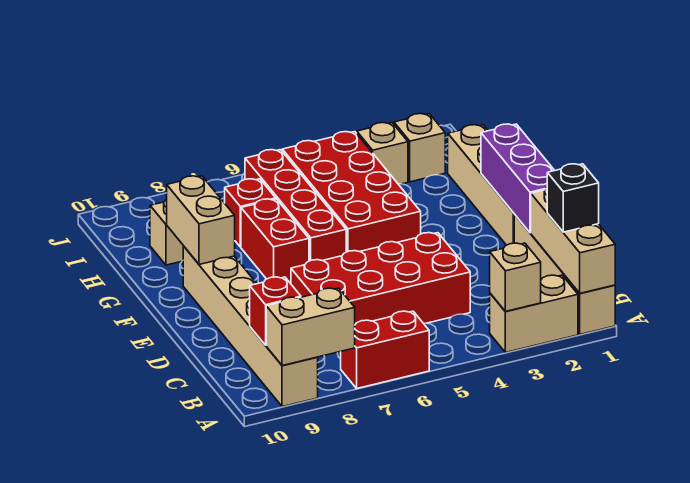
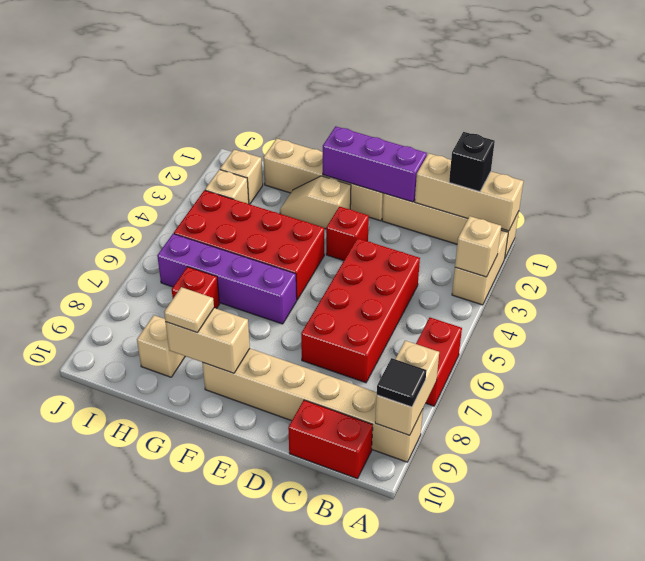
none -> black 1x1 tile [377,358,426,407]
red 1x1 brick [250,277,301,345] -> red 1x1 brick moved to [326,207,369,261]
none -> tan 1x2 slope [280,176,351,229]
red 1x4 brick [245,150,346,261] -> purple 1x4 brick [157,234,297,324]
red 1x2 brick [241,199,309,283] -> red 1x2 brick moved to [288,400,373,479]
none -> tan 1x1 tile [164,287,214,332]

